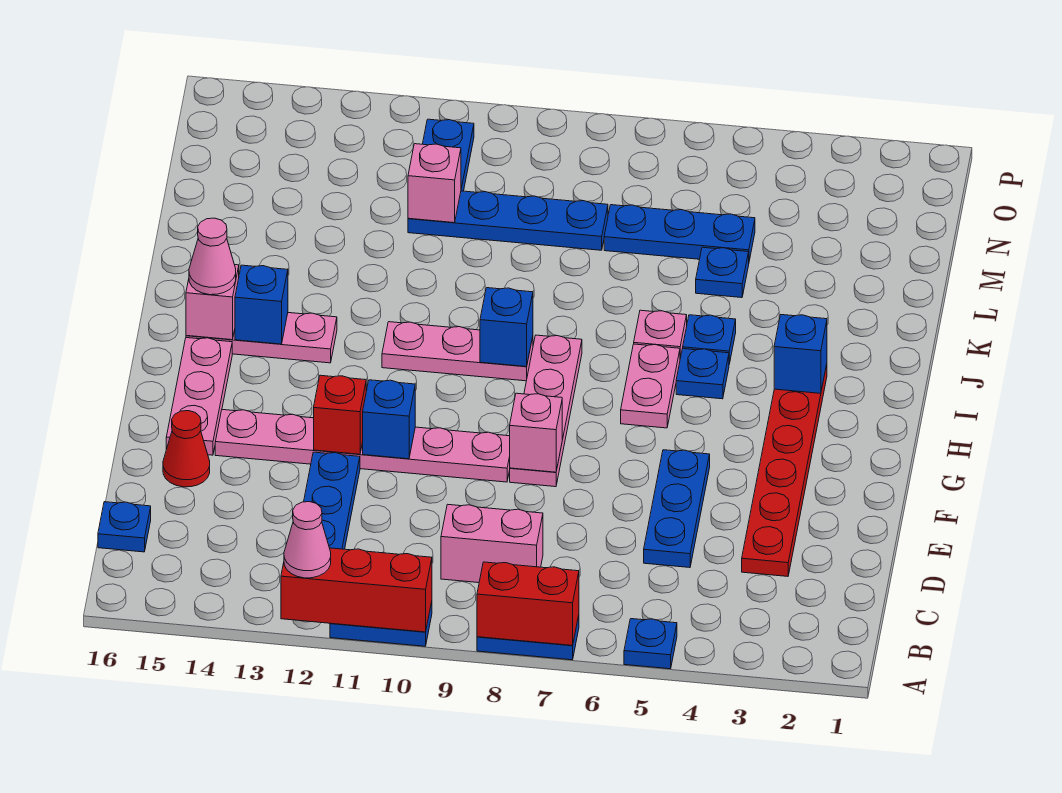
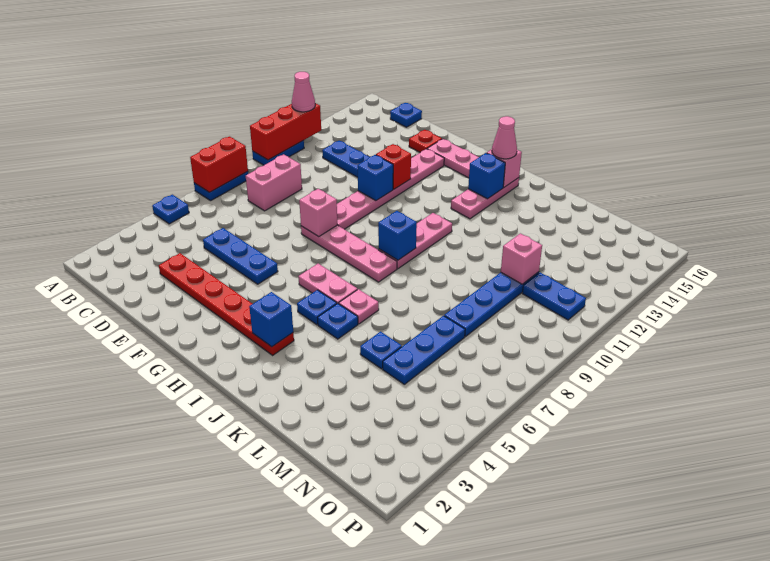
red 1x1 cone [163,411,210,487] -> red 1x1 plate [409,130,442,153]

